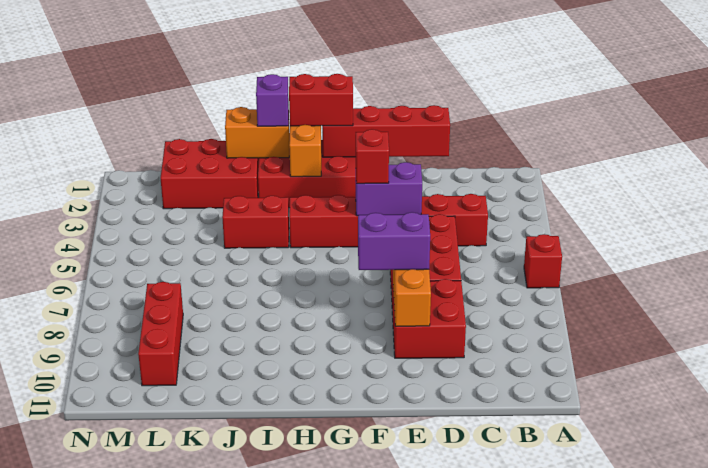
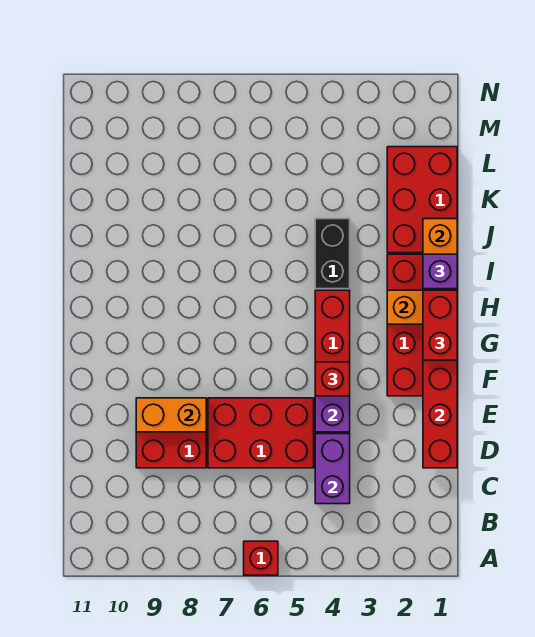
purple 1x2 brick [358,212,430,270] -> purple 1x2 brick moved to [315,434,350,504]
red 1x2 brick [222,196,289,248] -> black 1x2 brick [315,219,350,289]
red 1x3 brick [138,282,183,386] -> none

